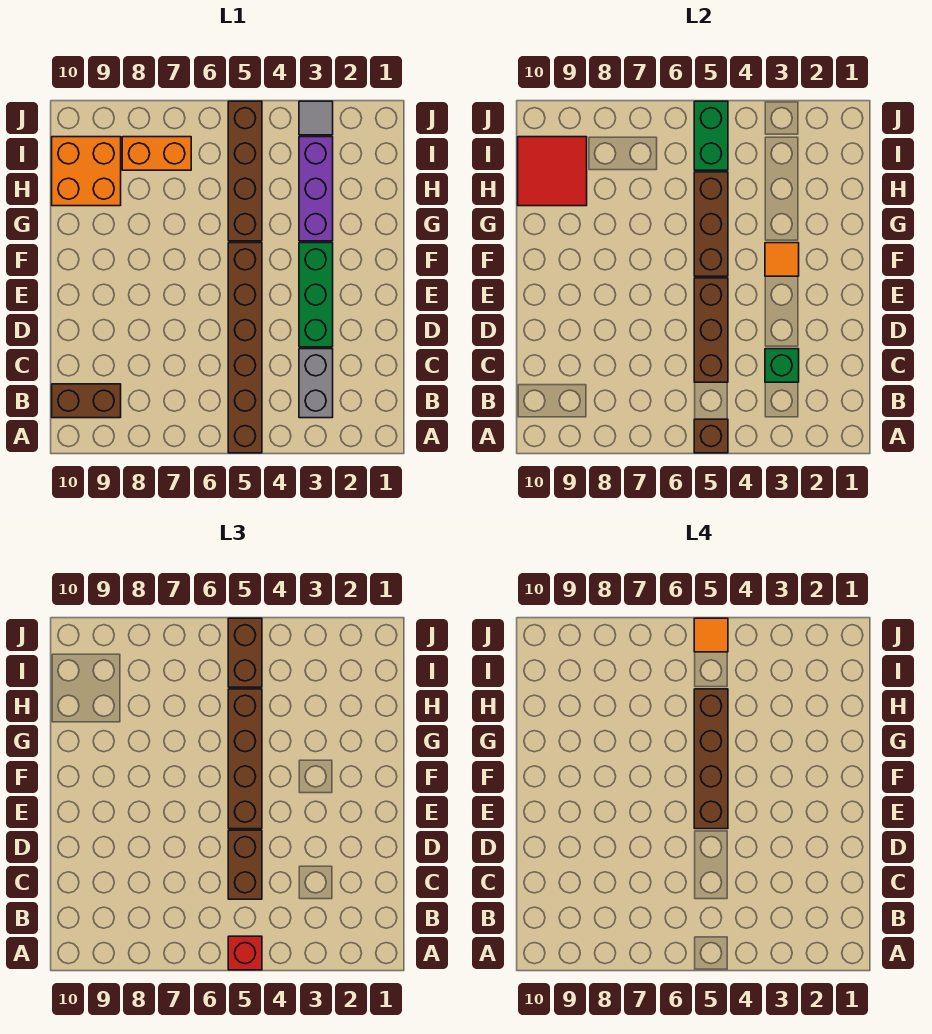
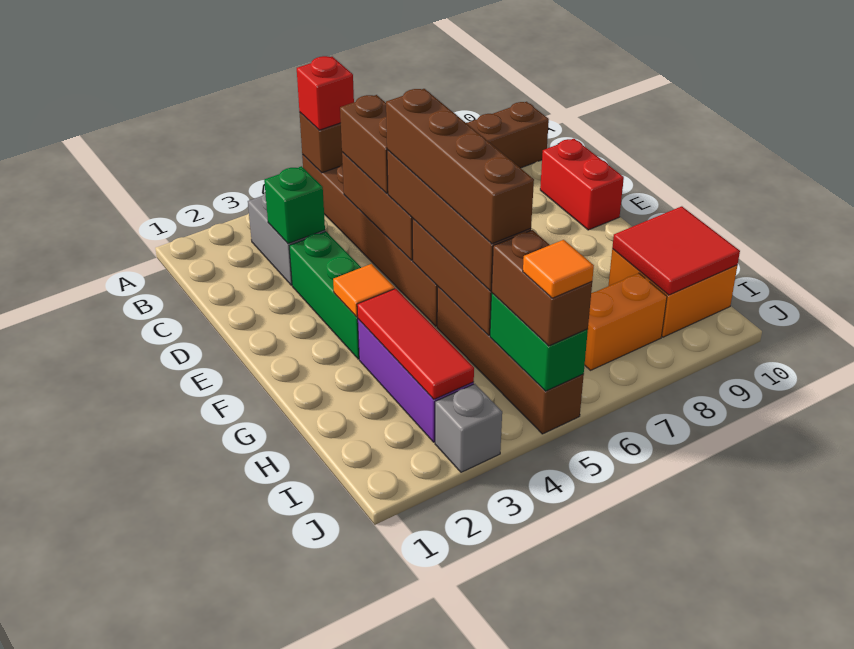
none -> red 1x2 brick [540,139,624,230]
none -> red 1x3 tile [357,289,474,399]
grey 1x1 tile [299,101,333,135] -> grey 1x1 brick [435,384,502,472]

